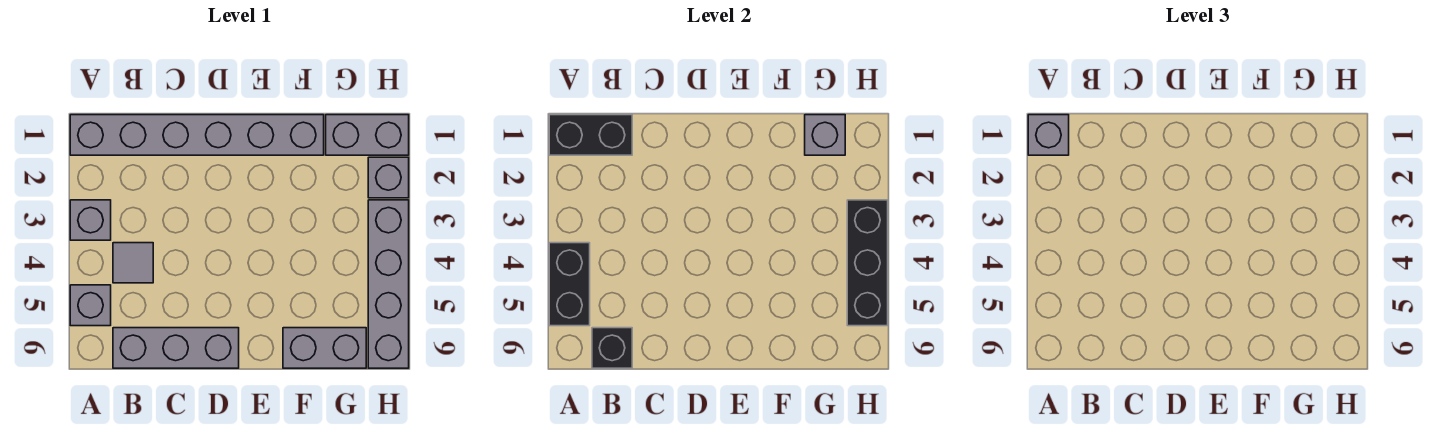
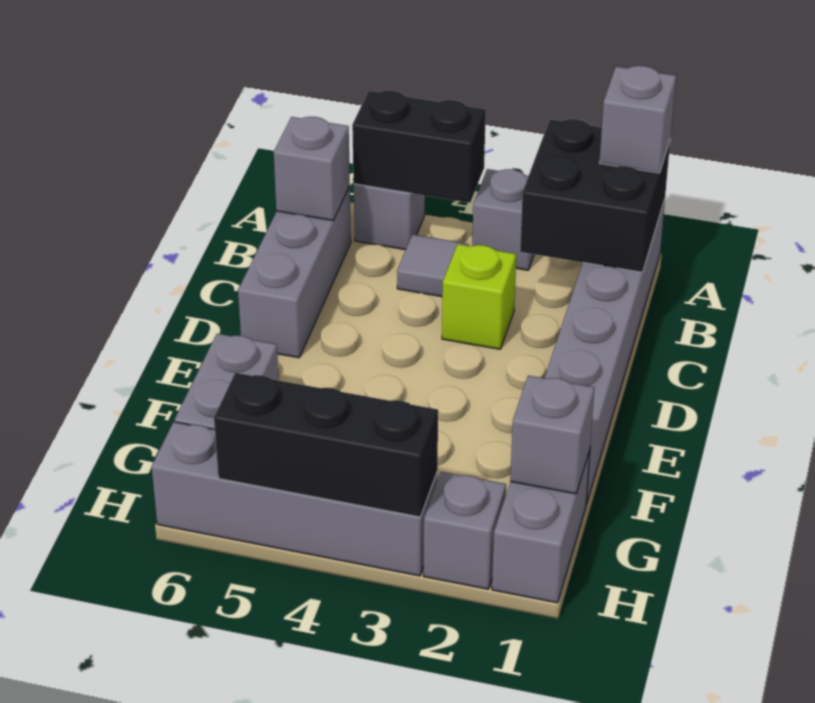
black 1x2 brick [549,115,632,155] -> black 2x2 brick [520,119,670,272]
black 1x1 brick [592,328,632,368] -> grey 1x1 brick [274,117,350,220]
none -> lime 1x1 brick [442,244,516,349]

